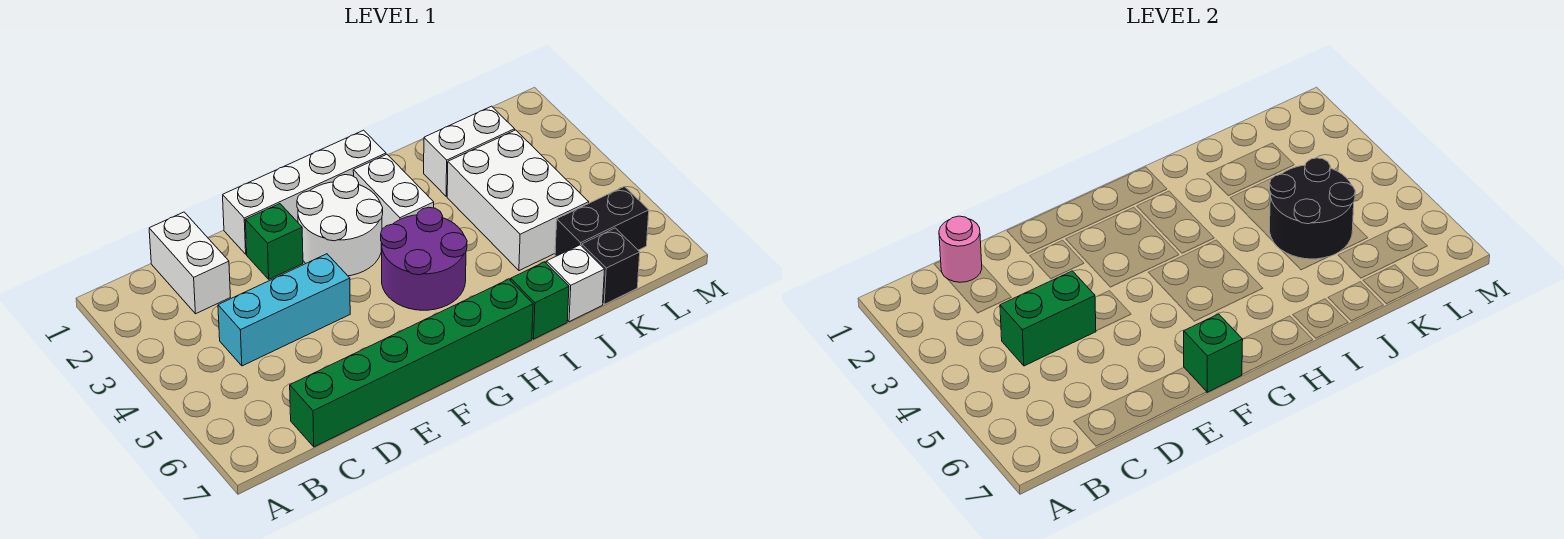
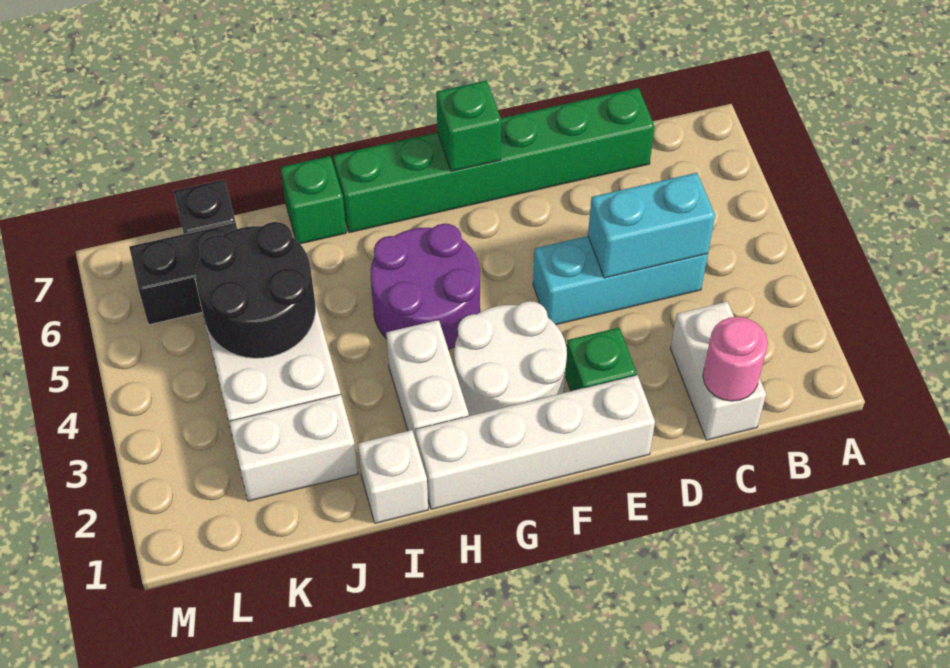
green 1x2 brick [1000,271,1096,366] -> cyan 1x2 brick [588,173,715,278]
white 1x1 brick [546,245,605,322] -> white 1x1 brick moved to [358,430,428,523]

